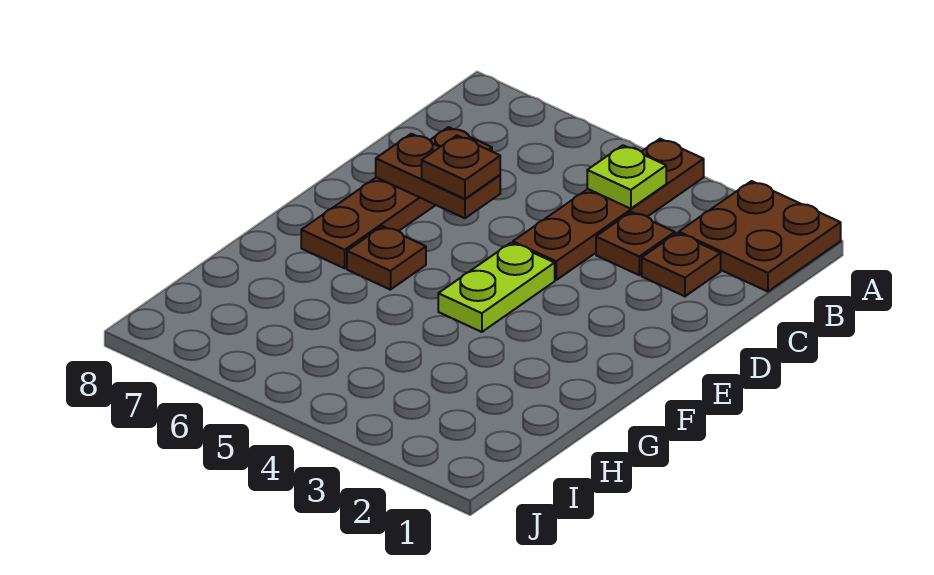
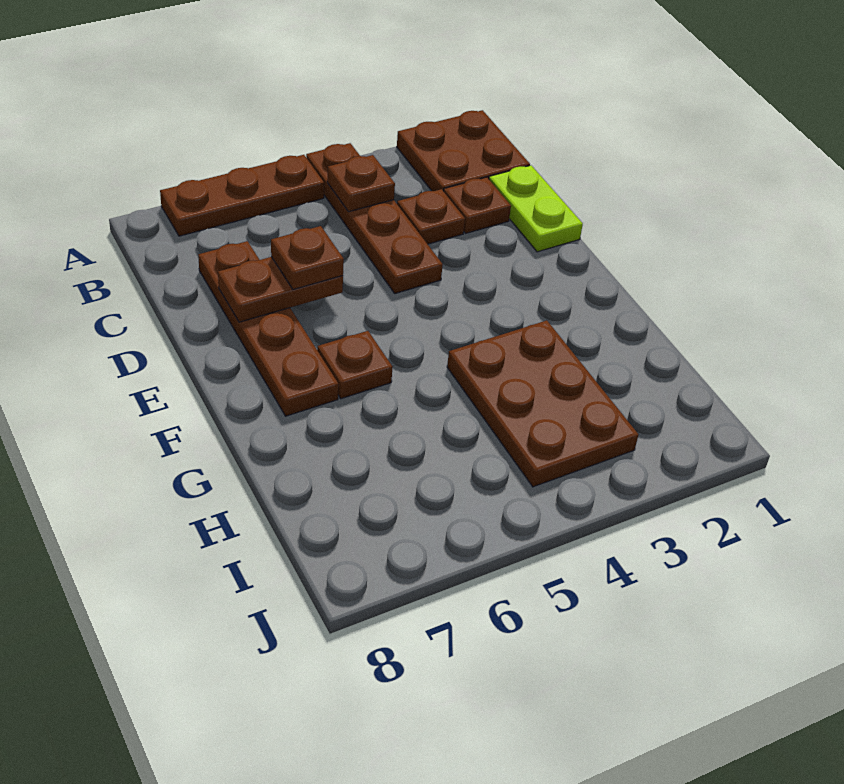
none -> brown 1x3 plate [160,155,324,236]
lime 1x1 plate [587,145,666,209] -> brown 1x1 plate [327,155,395,212]
lime 1x2 plate [438,243,555,332] -> lime 1x2 plate moved to [489,165,583,252]
none -> brown 2x3 plate [447,320,638,487]

